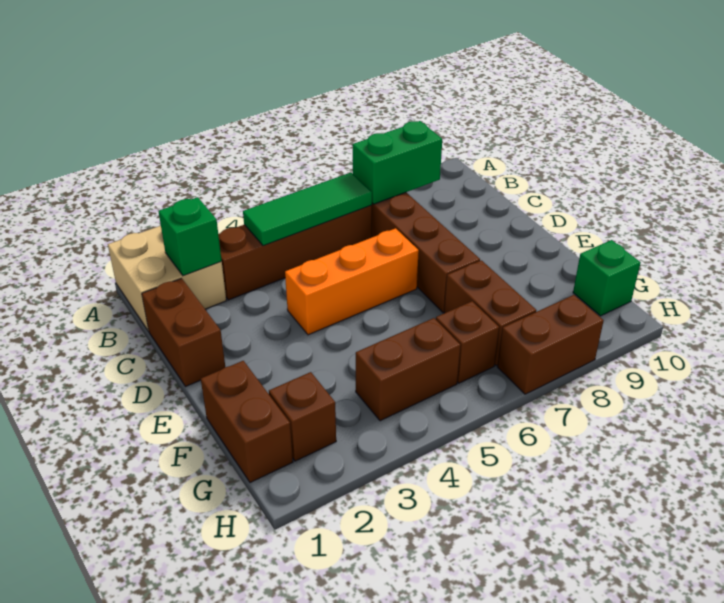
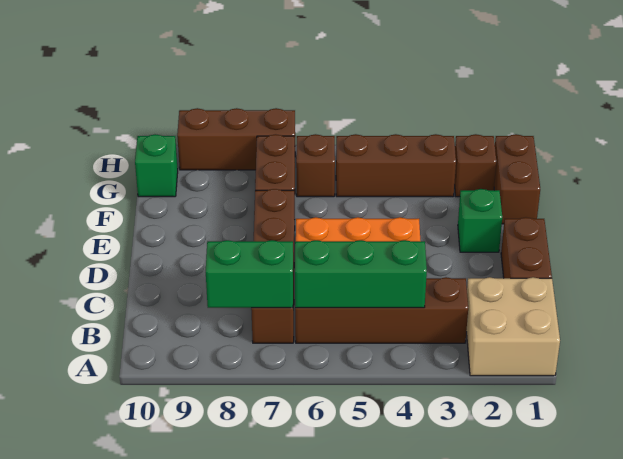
green 1x1 brick [158,197,222,276] -> green 1x1 brick moved to [458,189,502,252]
green 1x3 tile [243,173,372,246] -> green 1x3 brick [295,240,427,308]
brown 1x2 brick [356,318,461,421] -> brown 1x3 brick [336,134,456,197]
brown 1x2 brick [497,295,604,394] -> brown 1x3 brick [177,108,295,170]

